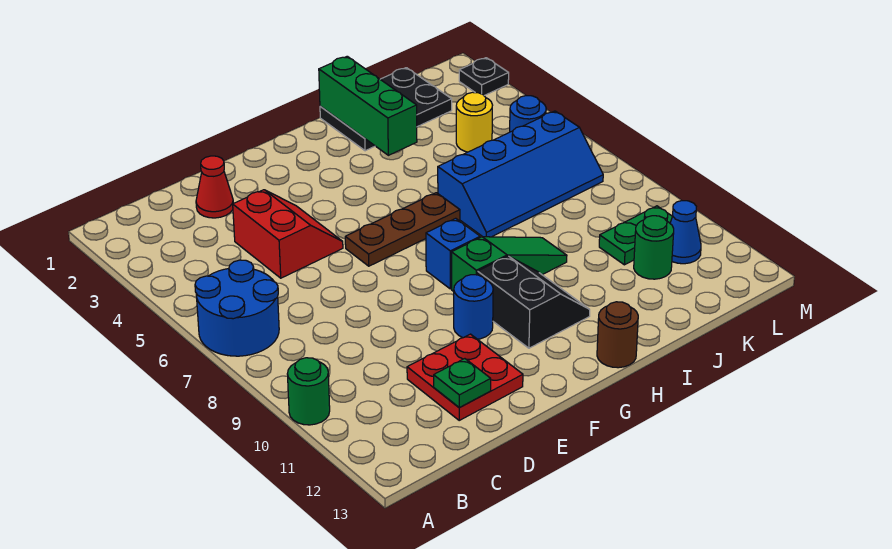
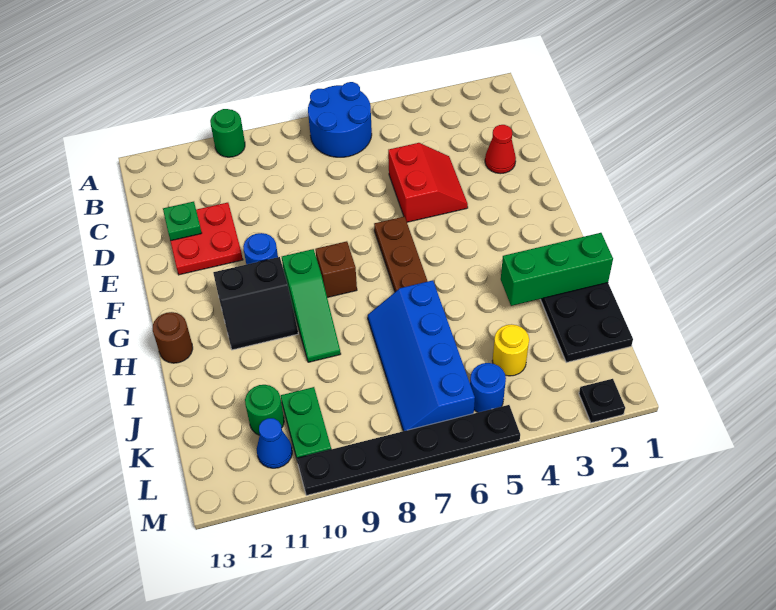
red 2x2 slope [233,190,343,278] -> red 2x2 slope turned to [388,143,468,222]
blue 1x1 brick [426,218,480,289] -> brown 1x1 brick [315,241,357,297]
none -> black 1x6 plate [297,405,520,496]

